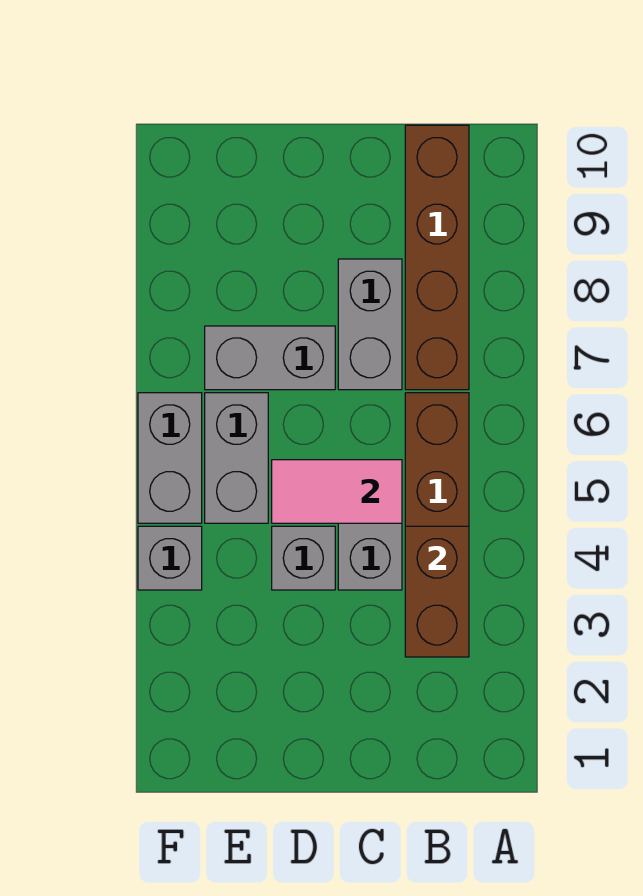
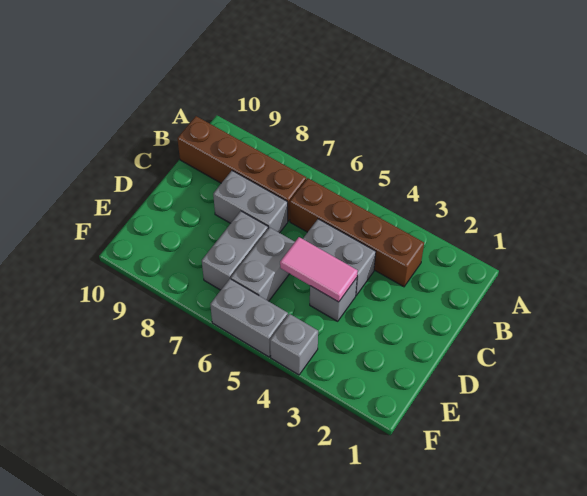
brown 1x2 brick [405,526,469,657] -> none
pink 1x2 tile [272,460,402,523] -> pink 1x2 tile turned to [280,237,358,302]
grey 1x2 brick [205,393,268,523] -> grey 1x2 brick turned to [231,227,295,301]

